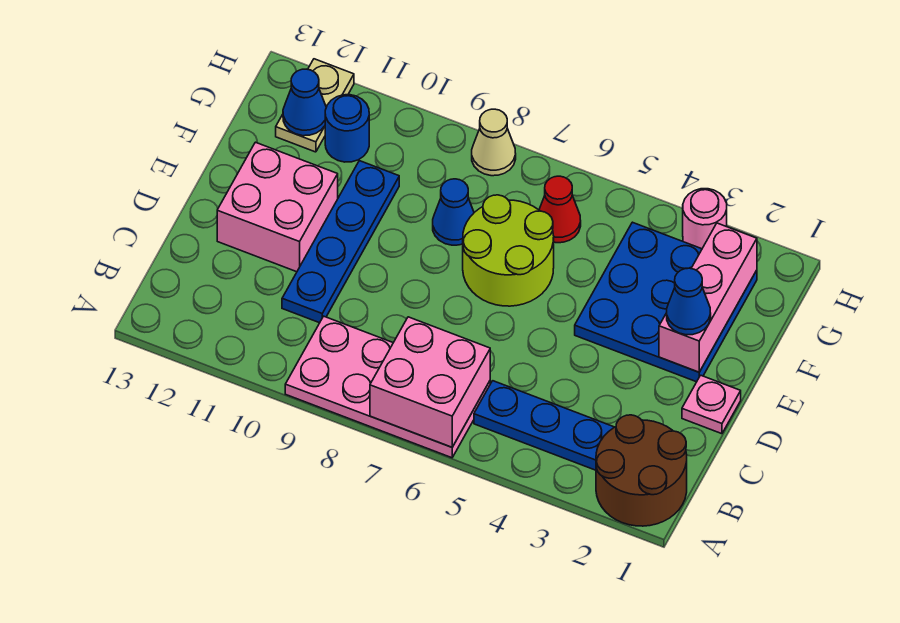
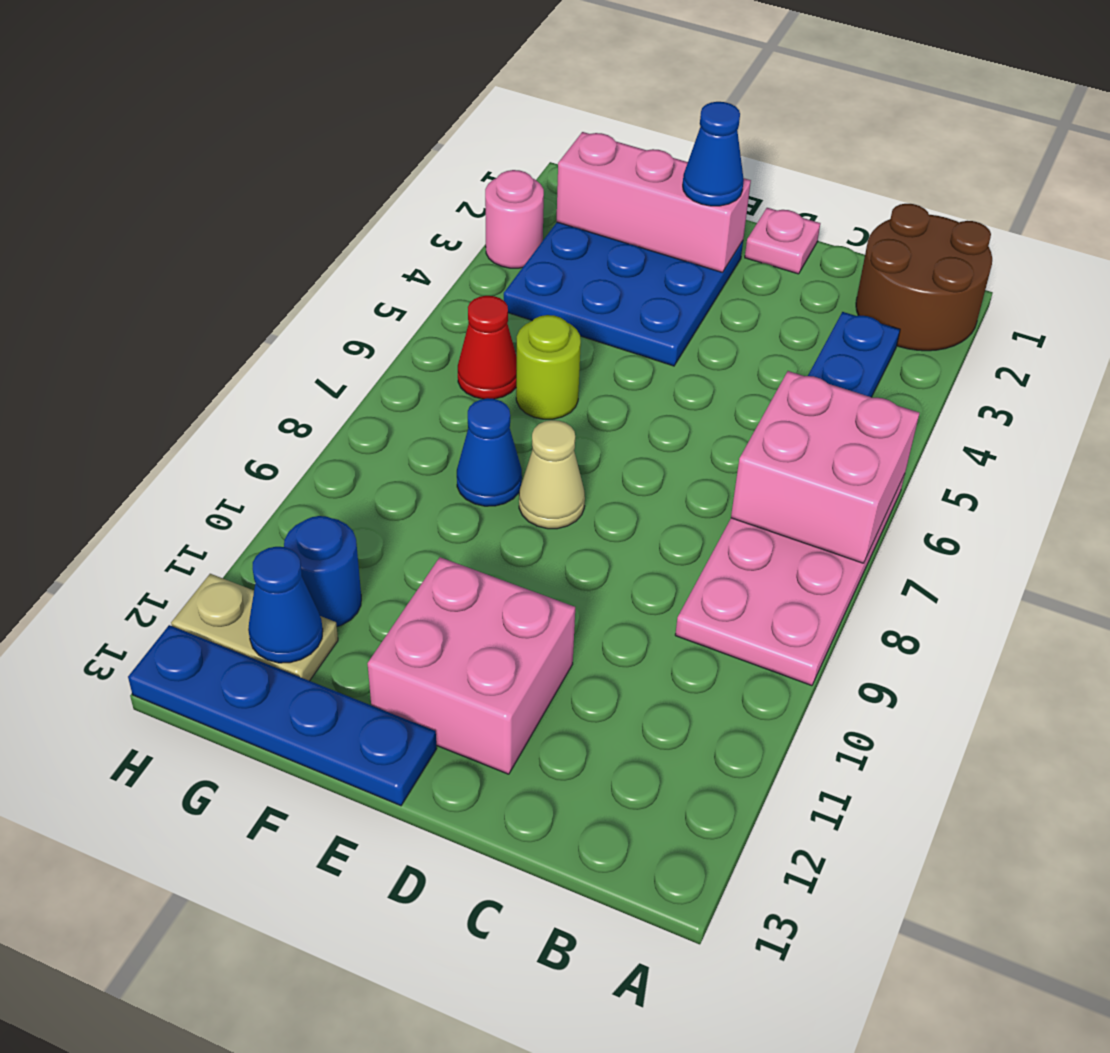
blue 1x4 plate [282,161,399,323] -> blue 1x4 plate moved to [128,625,437,806]
lime 2x2 round brick [463,195,554,306] -> lime 1x1 round brick [516,315,581,419]
tan 1x1 cone [472,109,516,176] -> tan 1x1 cone moved to [519,420,585,529]

